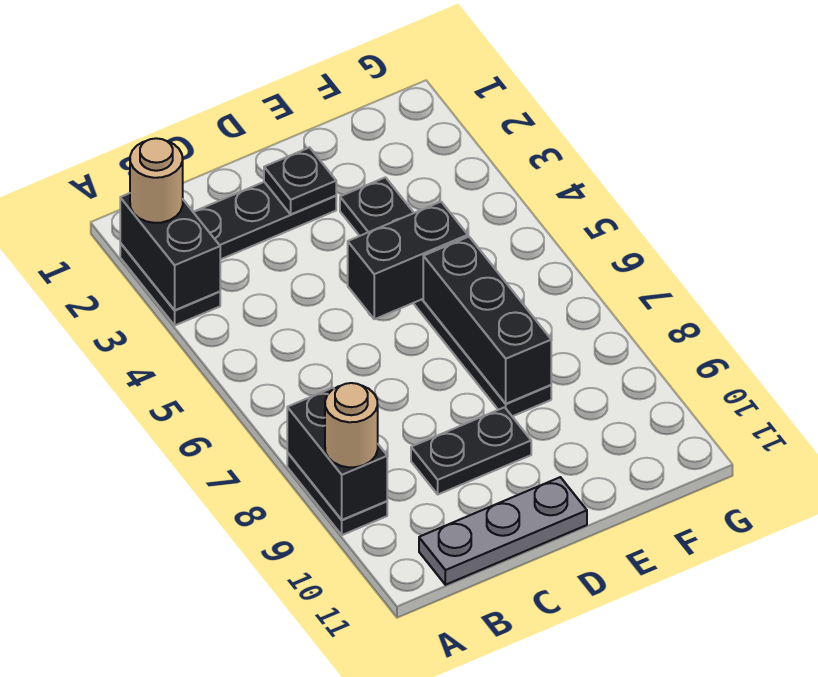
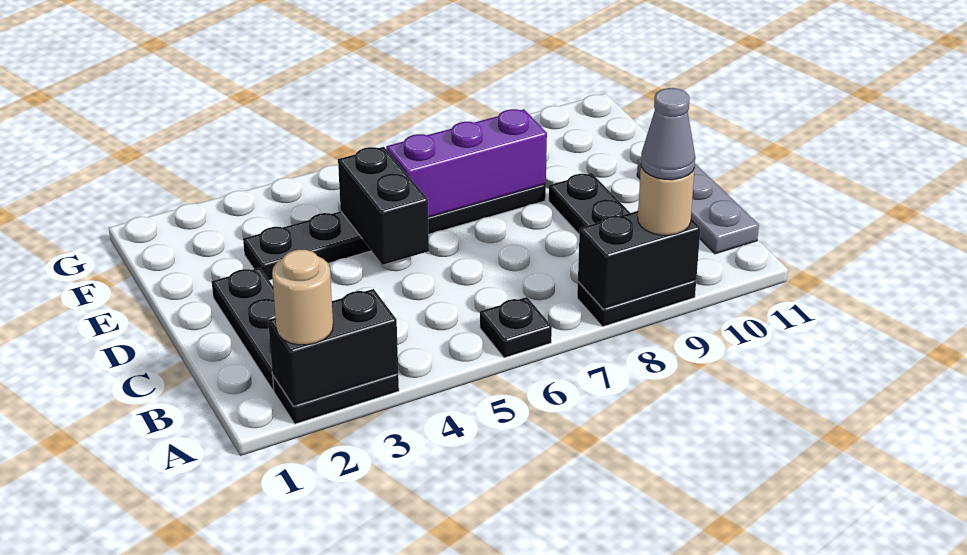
none -> grey 1x1 cone [641,88,695,180]
black 1x1 plate [264,147,336,214] -> black 1x1 plate moved to [480,297,552,358]
black 1x3 brick [423,237,551,404] -> purple 1x3 brick [386,109,547,217]

